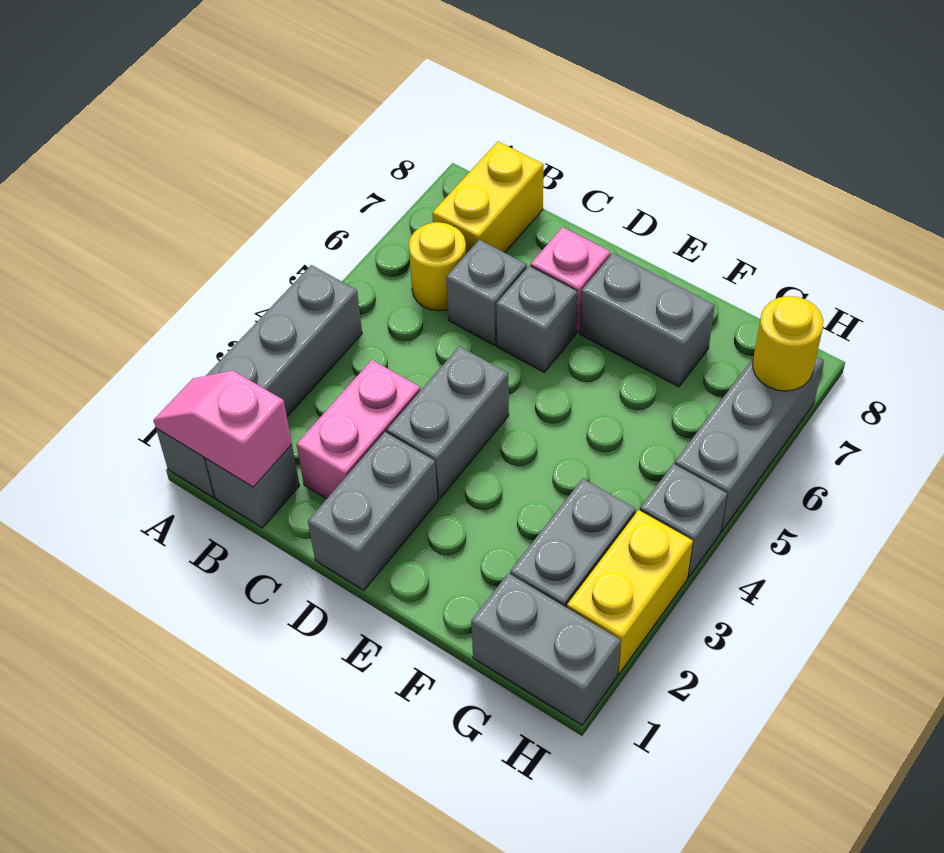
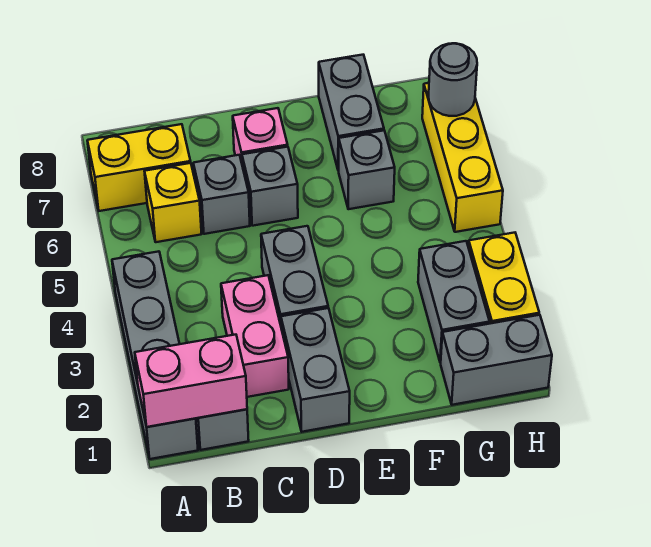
pink 1x2 slope [154,370,292,487] -> pink 1x2 brick [135,335,247,427]
yellow 1x1 round brick [409,222,466,311] -> yellow 1x1 brick [145,163,201,242]
yellow 1x2 brick [432,142,544,254] -> yellow 1x2 brick turned to [87,124,191,211]
grey 1x2 brick [580,253,715,387] -> grey 1x2 brick turned to [319,55,384,171]
grey 1x1 brick [640,464,727,578] -> grey 1x1 brick moved to [339,130,395,209]
grey 1x3 brick [675,357,824,531] -> yellow 1x3 brick [422,83,503,232]
yellow 1x1 round brick [753,296,823,391] -> grey 1x1 round brick [429,43,477,116]

